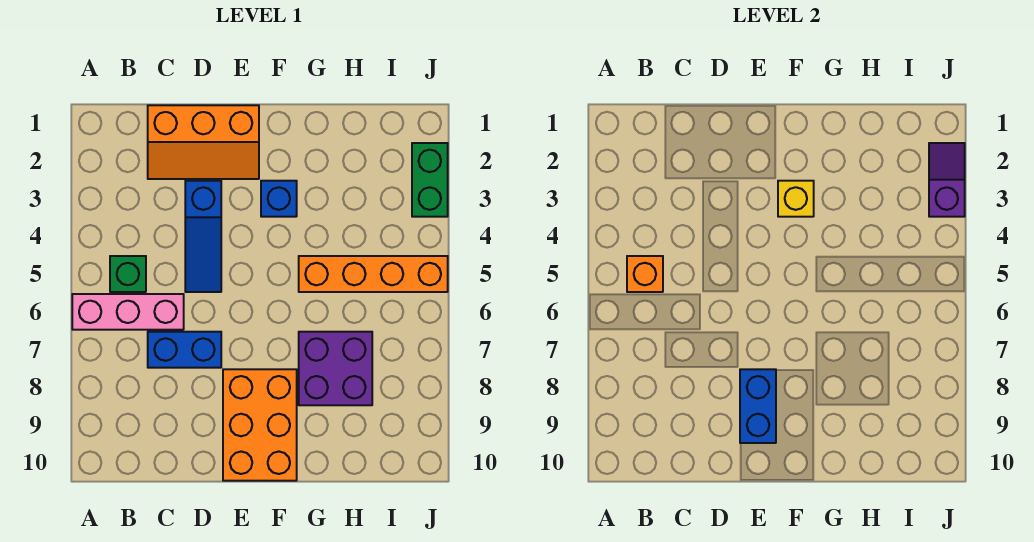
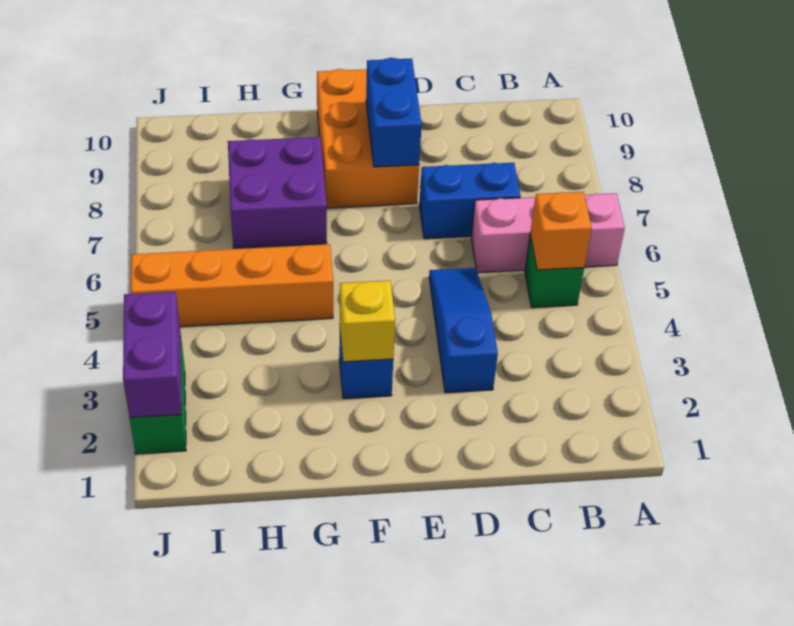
orange 2x3 slope [148,105,259,179] -> none
purple 1x2 slope [929,143,965,217] -> purple 1x2 brick [123,292,182,418]

